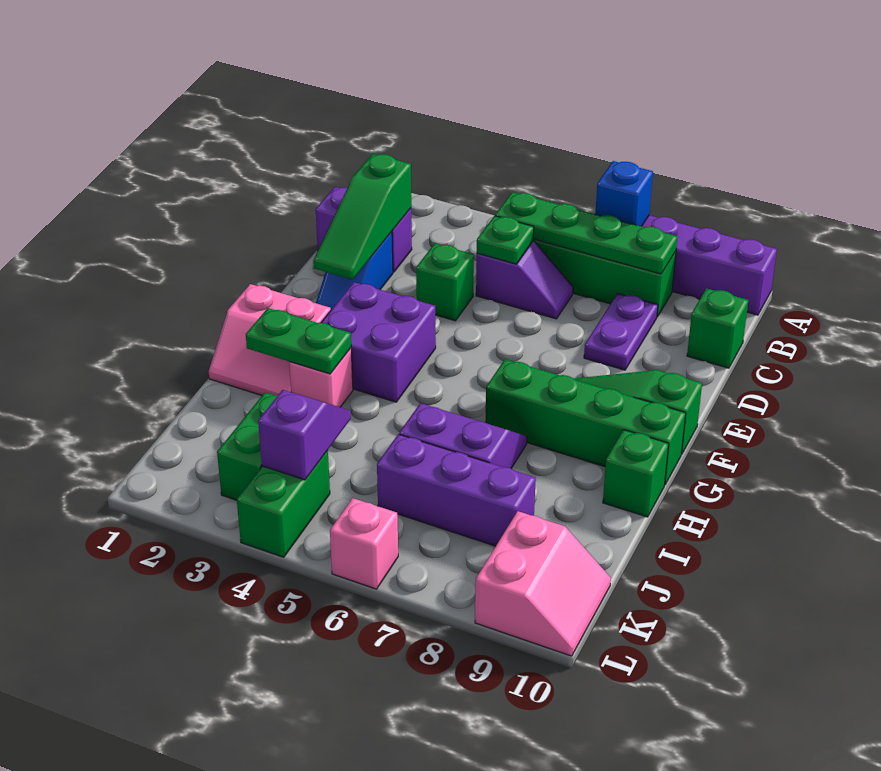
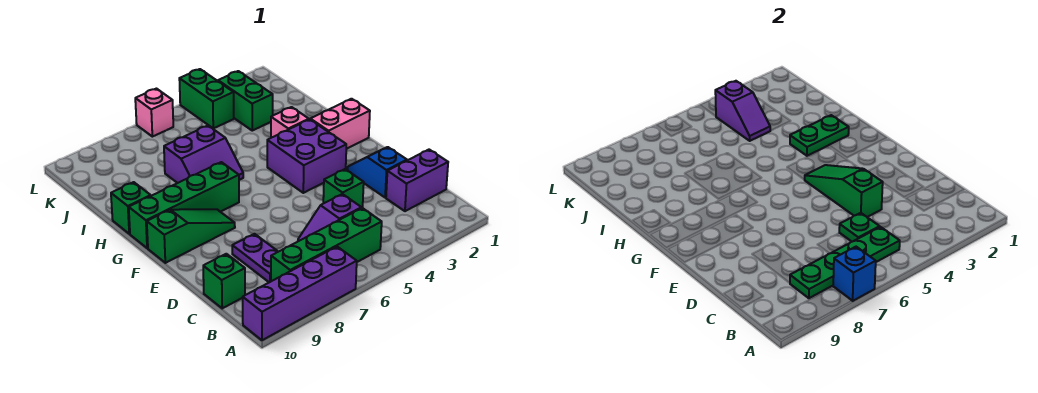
green 1x3 slope [313,154,411,280] -> green 1x3 slope moved to [805,165,883,217]
purple 1x3 brick [377,434,536,546] -> none
pink 2x2 slope [475,511,611,656] -> none

